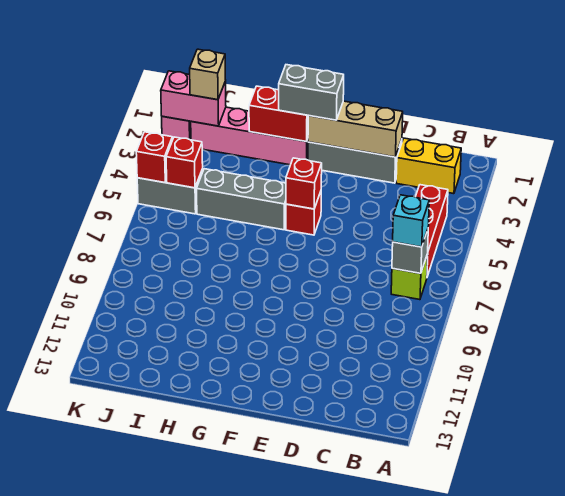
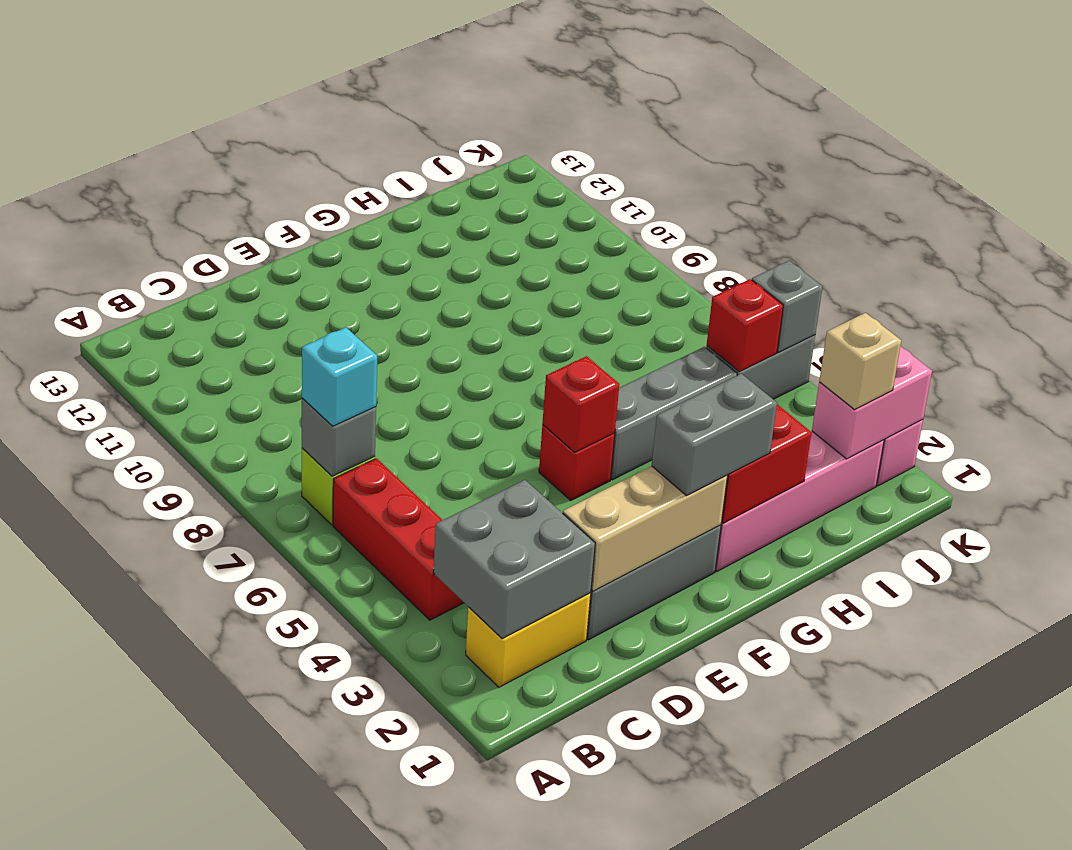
none -> grey 2x2 brick [434,480,595,639]
red 1x1 brick [136,132,172,183] -> grey 1x1 brick [752,261,823,352]

